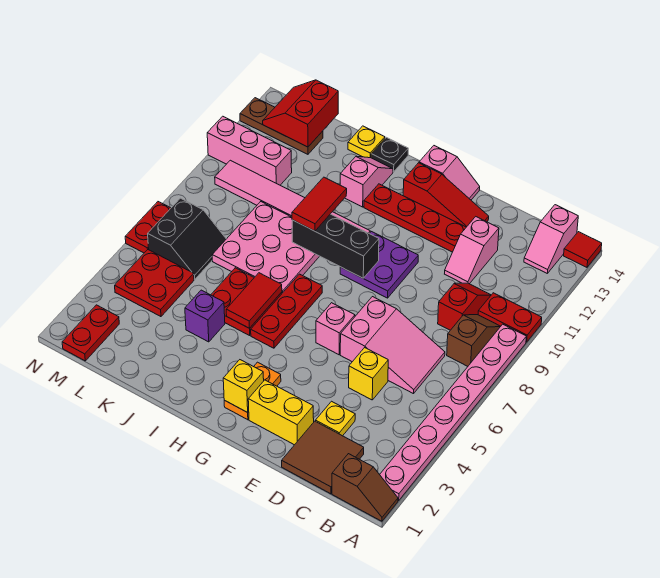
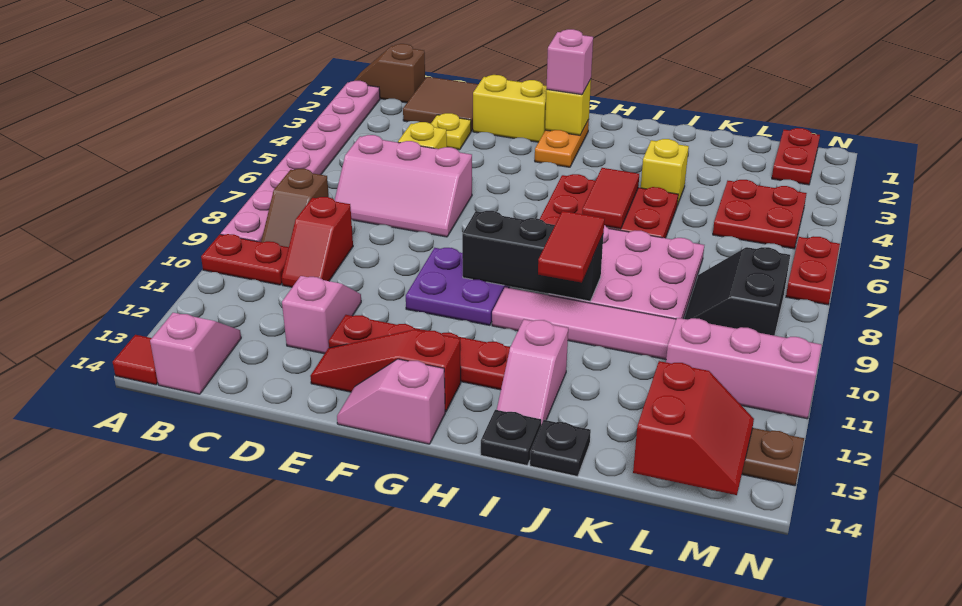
pink 2x3 slope [340,297,445,394] -> pink 2x3 slope turned to [334,135,472,237]
pink 1x1 brick [316,303,355,355] -> pink 1x1 brick moved to [547,29,593,95]
purple 1x1 brick [185,290,225,342] -> yellow 1x1 brick [641,139,689,206]
yellow 1x1 plate [348,126,385,158] -> black 1x1 plate [530,420,591,477]
black 2x2 slope [148,198,226,279] -> black 2x2 slope moved to [684,247,790,336]

